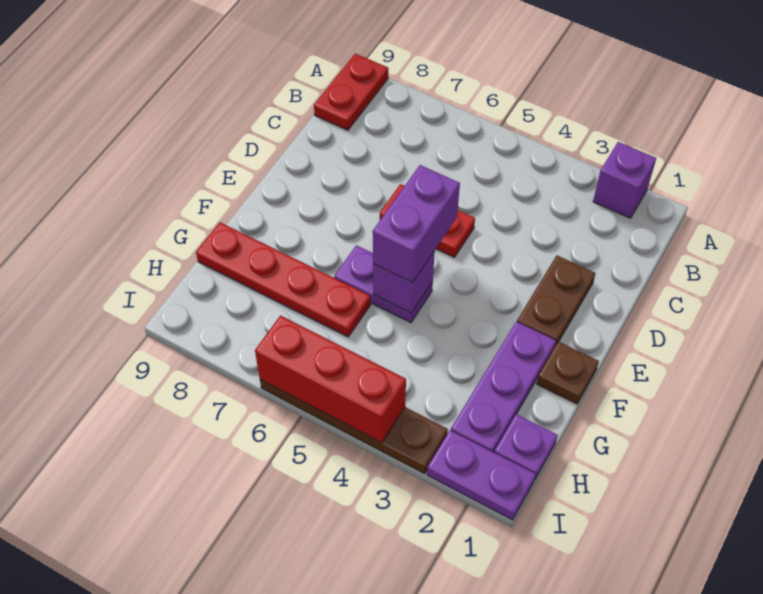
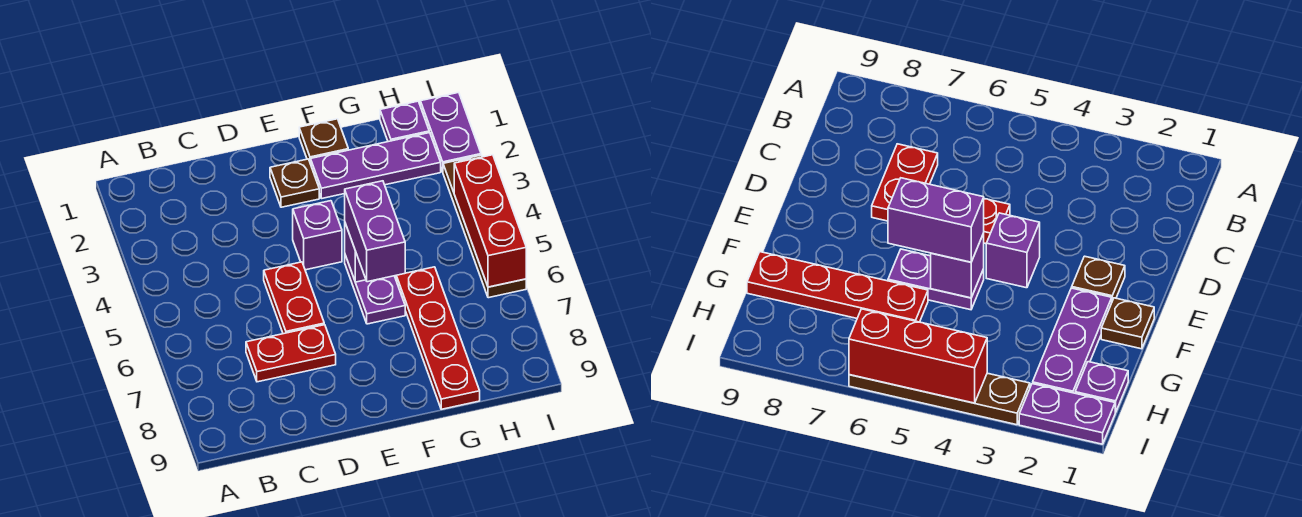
purple 1x1 brick [593,142,656,218] -> purple 1x1 brick moved to [293,201,342,270]
red 1x2 plate [314,54,388,130] -> red 1x2 plate moved to [246,325,336,382]
brown 1x2 plate [517,256,595,346] -> brown 1x1 plate [270,159,319,207]
purple 1x2 brick [373,165,460,283] -> purple 1x2 brick turned to [345,181,405,282]

